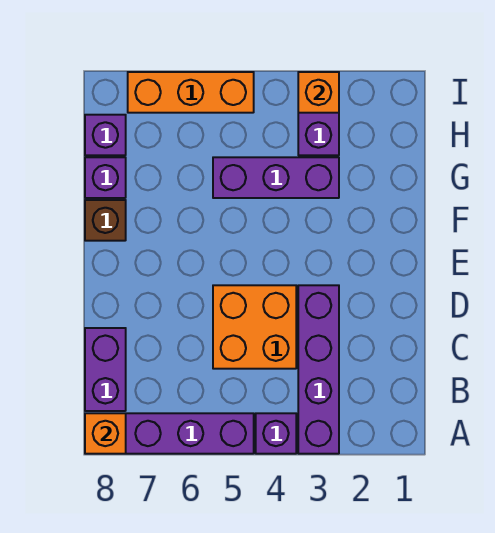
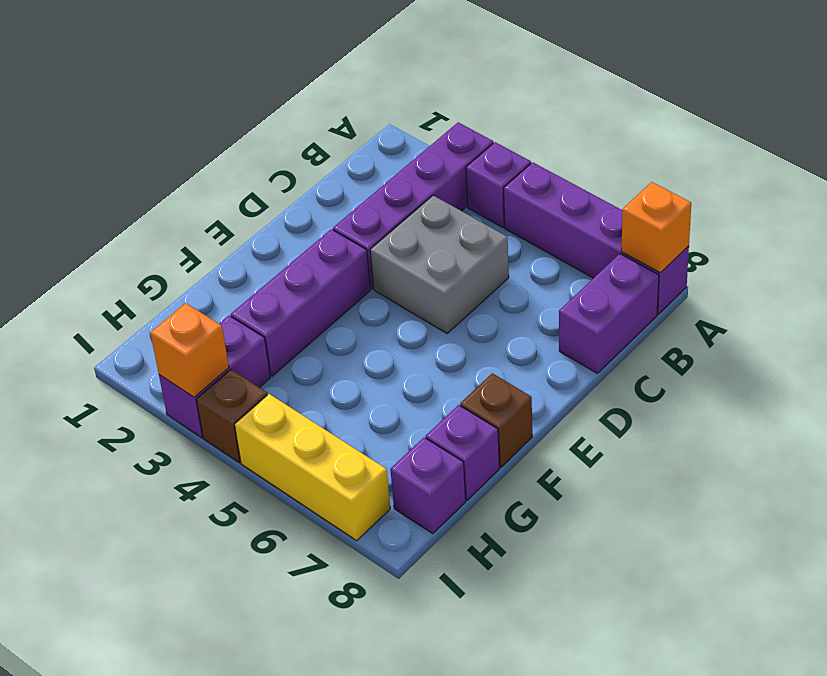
orange 2x2 brick [213,285,296,369] -> grey 2x2 brick [370,195,509,333]
purple 1x3 brick [213,157,339,198] -> purple 1x3 brick turned to [231,229,371,376]
none -> brown 1x1 brick [196,370,267,462]
orange 1x3 brick [128,72,254,113] -> yellow 1x3 brick [234,394,390,541]

